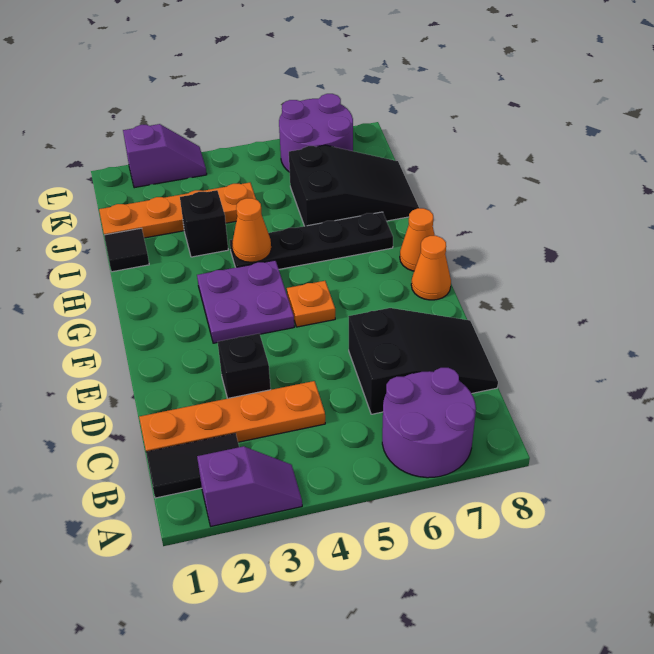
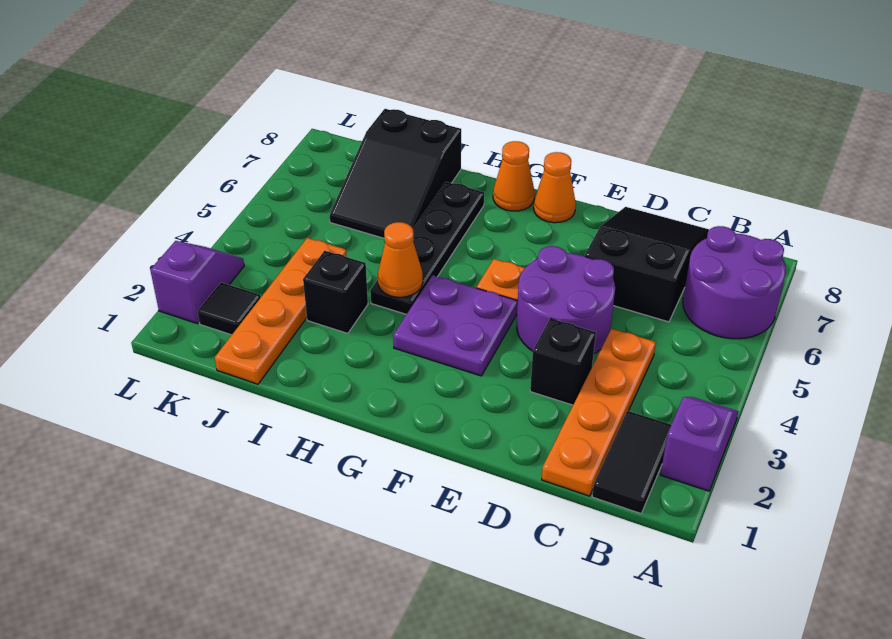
black 1x1 tile [104,228,149,272] -> black 1x1 tile moved to [198,283,261,335]
black 2x3 slope [289,145,419,226] -> black 2x3 slope turned to [330,109,461,238]
purple 2x2 round brick [279,94,353,172] -> purple 2x2 round brick moved to [517,246,615,354]

